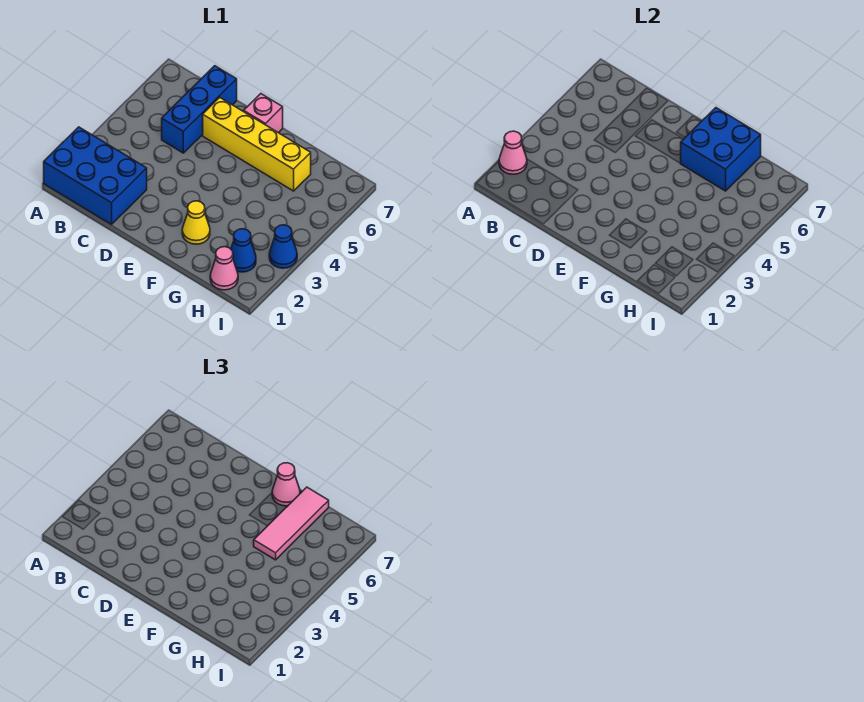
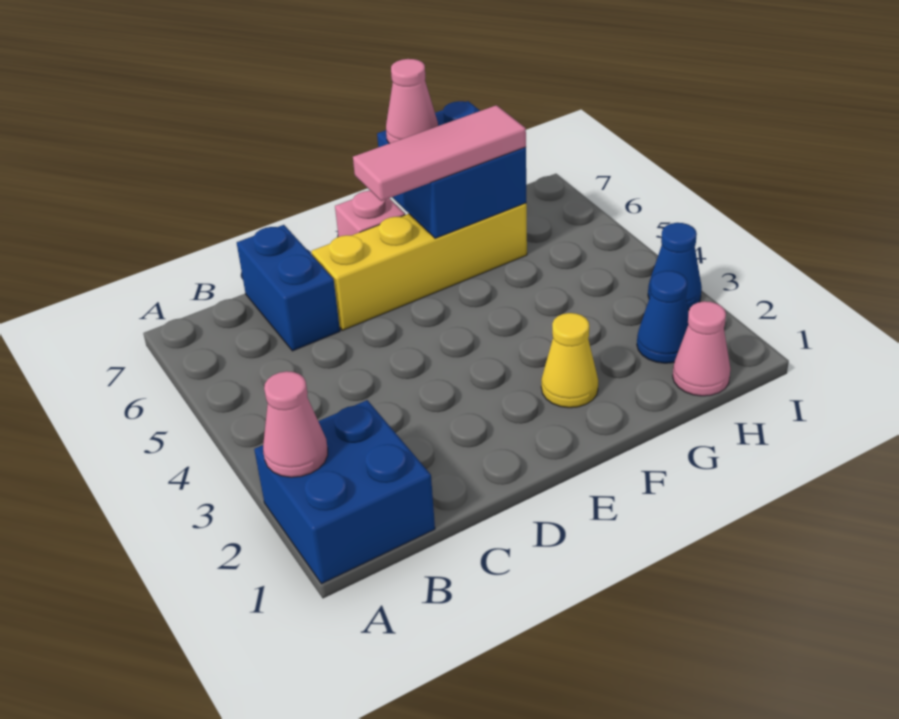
blue 2x3 brick [44,127,147,224] -> blue 2x2 brick [254,400,435,584]
blue 1x3 brick [162,66,237,153] -> blue 1x2 brick [237,225,340,351]
pink 1x3 tile [254,487,329,560] -> pink 1x3 tile turned to [353,105,526,201]

